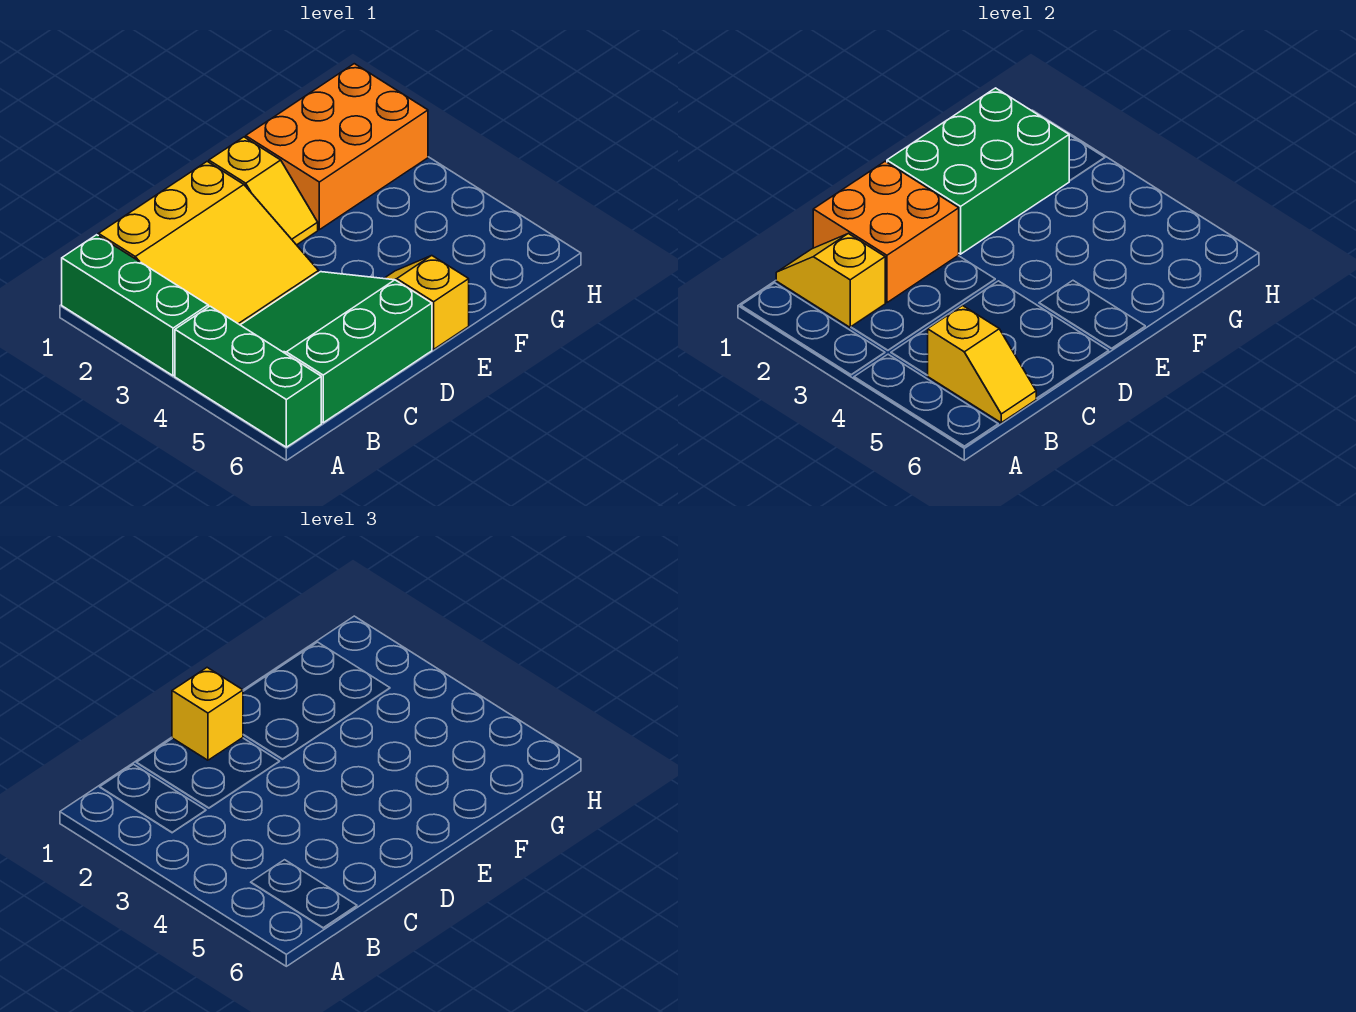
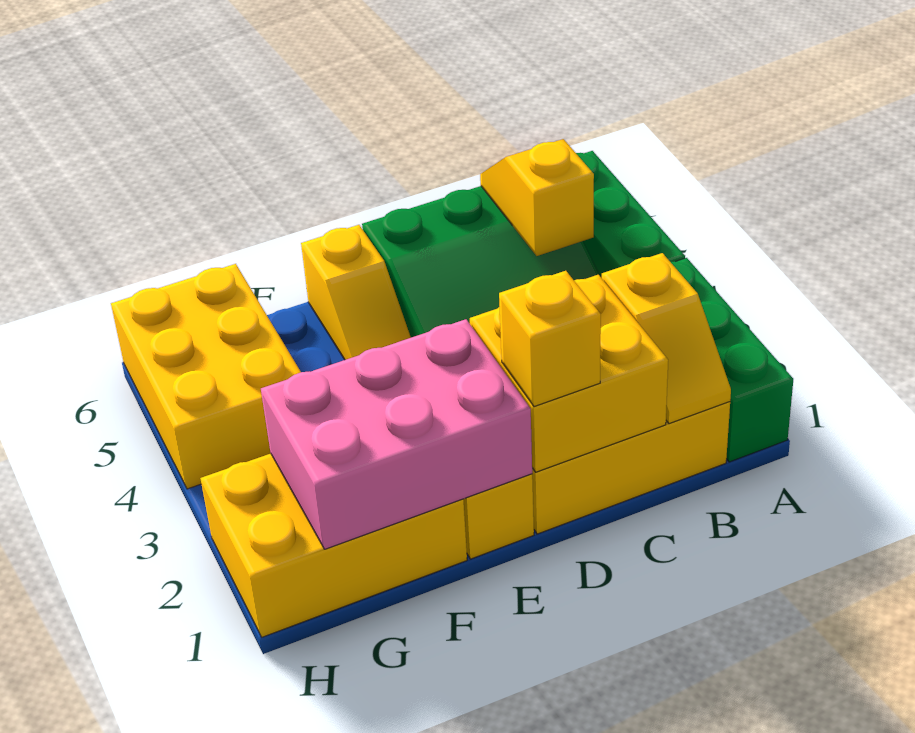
orange 2x2 brick [813,162,959,303] -> yellow 2x2 brick [470,275,668,472]
green 2x3 brick [887,88,1069,254] -> pink 2x3 brick [261,319,532,549]
orange 2x3 brick [246,64,428,230] -> yellow 2x3 brick [200,454,467,637]
none -> yellow 2x3 brick [111,264,301,489]

